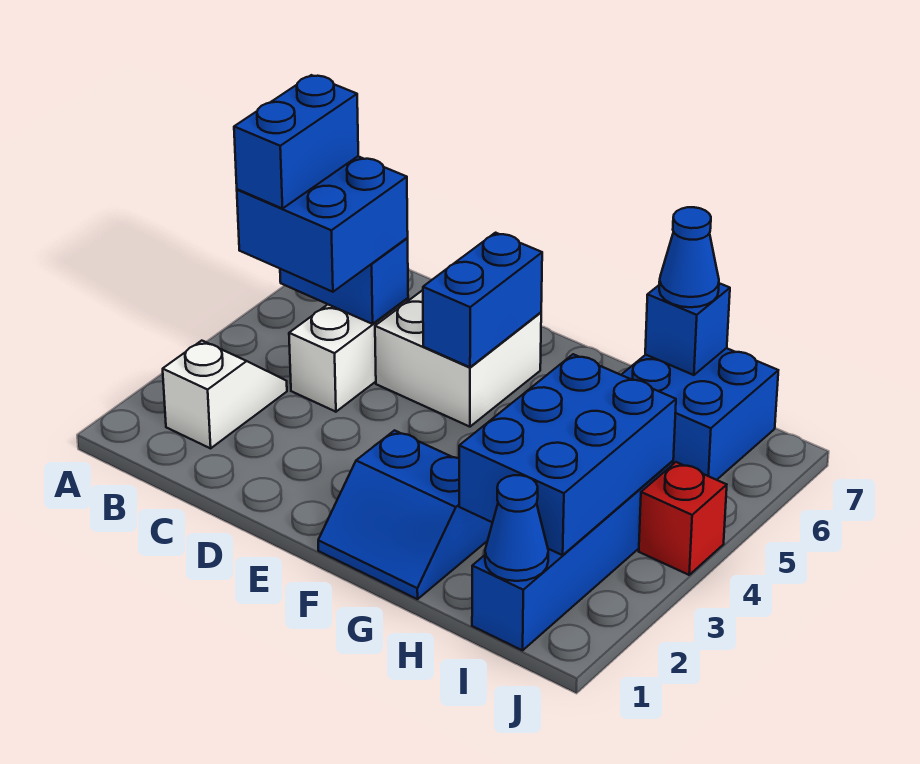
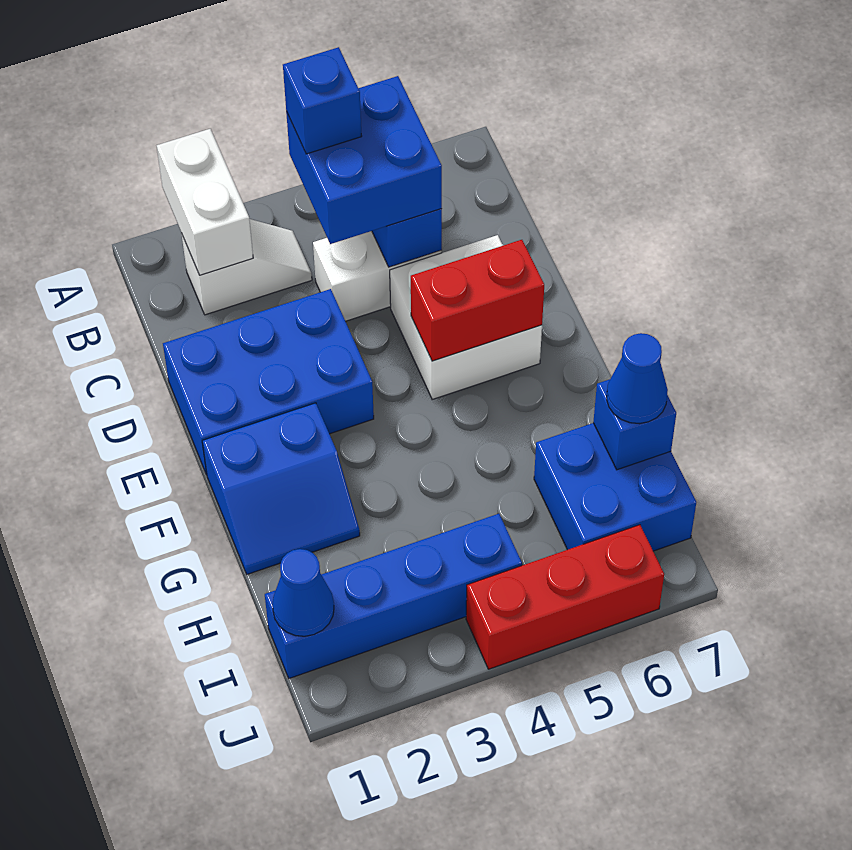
none -> white 1x2 brick [157,129,253,275]
blue 1x2 brick [234,75,358,209] -> blue 1x1 brick [283,47,362,154]
blue 1x2 brick [423,233,542,367] -> red 1x2 brick [411,240,544,361]
blue 2x2 slope [318,430,492,599] -> blue 2x2 slope turned to [202,403,360,574]
blue 2x3 brick [459,354,676,555] -> blue 2x3 brick moved to [163,289,374,475]
red 1x1 brick [639,462,727,575] -> red 1x3 brick [466,525,664,669]

